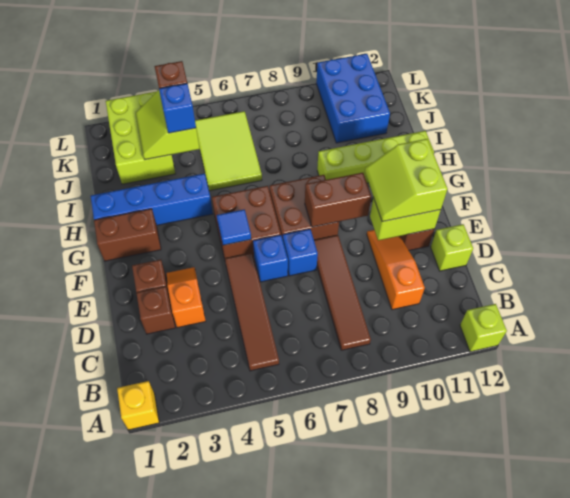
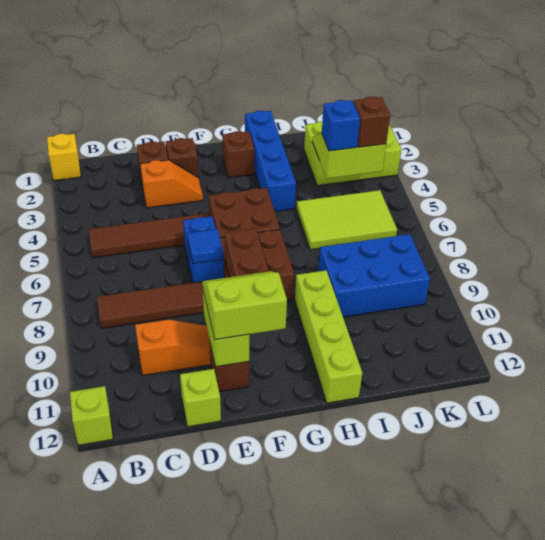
blue 1x1 tile [217,209,251,245] -> blue 1x1 tile moved to [187,229,223,264]
brown 1x2 brick [94,209,161,261] -> brown 1x1 brick [222,131,255,178]
blue 2x3 brick [316,54,390,143] -> blue 2x3 brick moved to [318,234,430,317]

